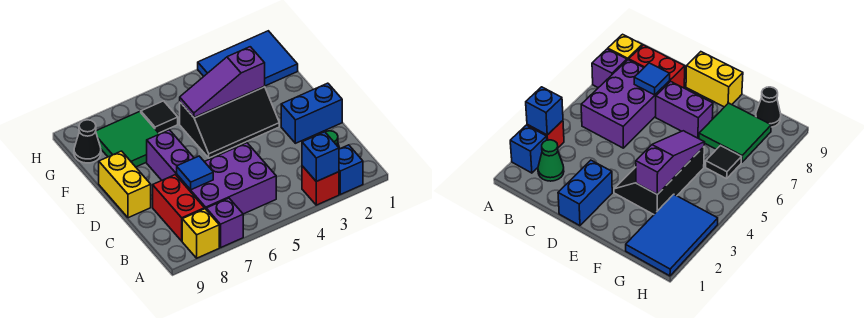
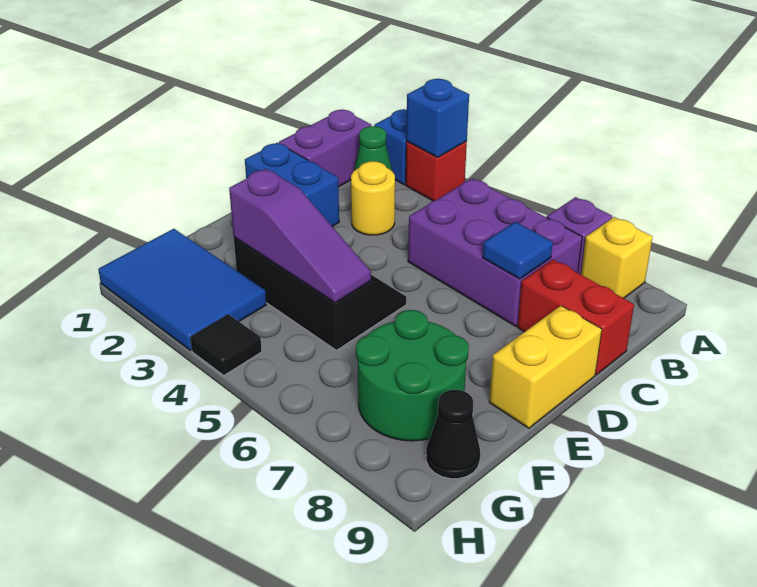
red 1x2 brick [153,175,204,241] -> red 1x2 brick turned to [517,260,634,375]
none -> yellow 1x1 round brick [351,161,395,235]
purple 1x2 brick [147,130,194,180] -> purple 1x2 brick moved to [279,109,371,187]
green 2x2 tile [96,112,159,167] -> green 2x2 round brick [356,310,469,441]
black 1x1 tile [141,101,178,133] -> black 1x1 tile moved to [190,314,262,375]

